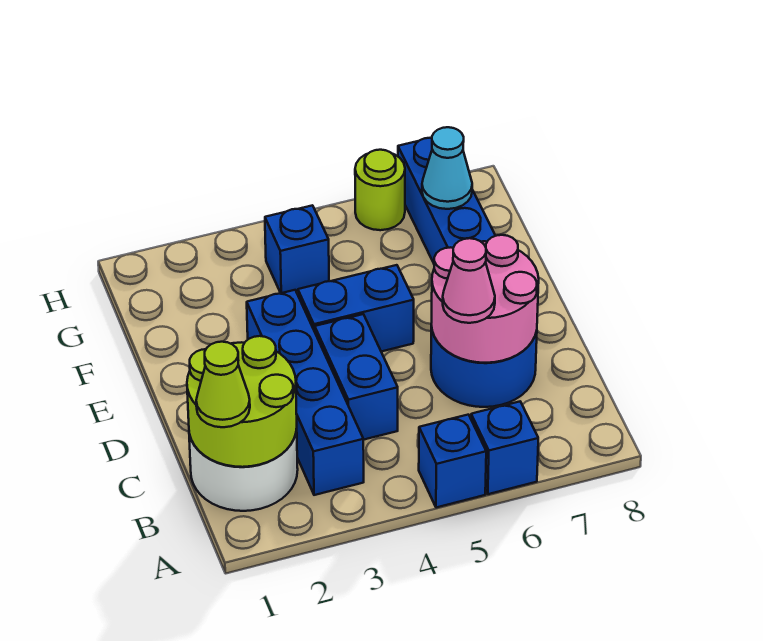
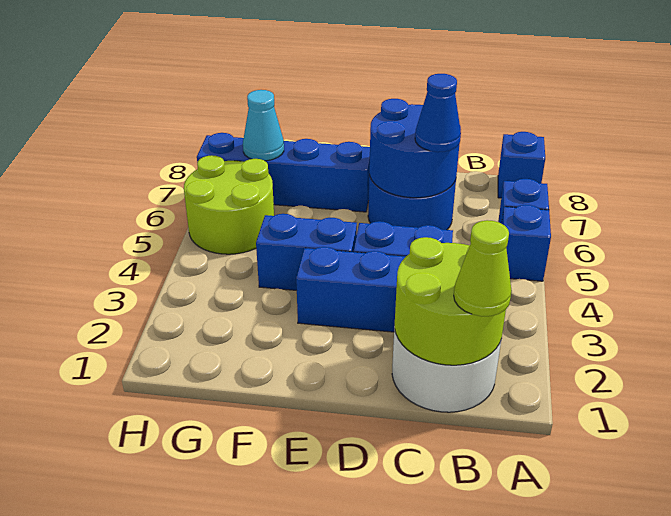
pink 2x2 round brick [431,235,539,363] -> blue 2x2 round brick [369,99,461,198]
pink 1x1 cone [443,238,495,323] -> blue 1x1 cone [415,74,461,152]
blue 1x2 brick [298,265,414,352] -> blue 1x2 brick turned to [256,214,357,290]
blue 1x1 brick [265,205,329,293] -> blue 1x1 brick moved to [498,132,545,198]
lime 1x1 round brick [355,150,405,230] -> lime 2x2 round brick [184,155,274,254]

